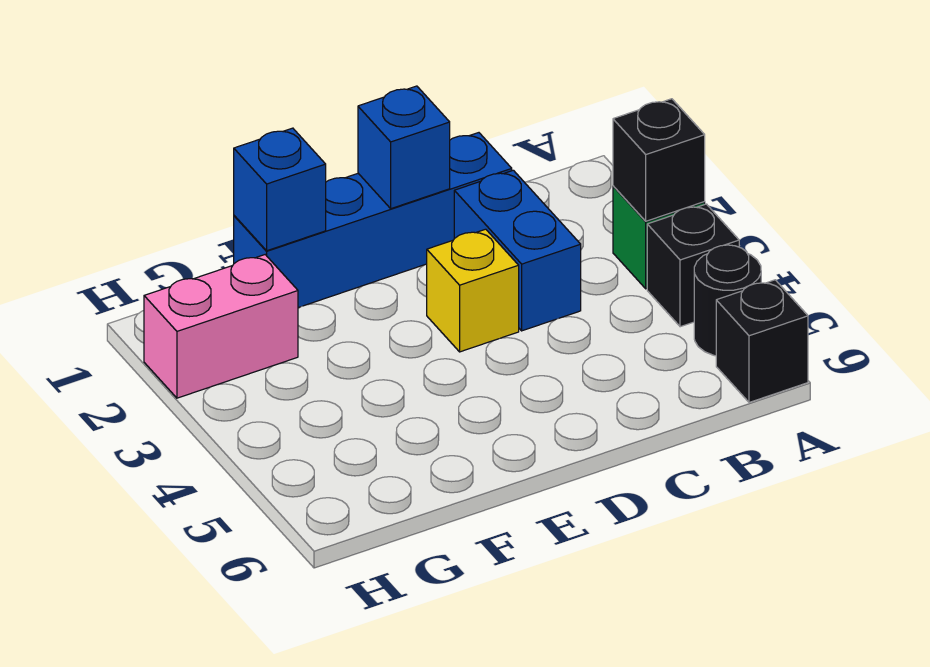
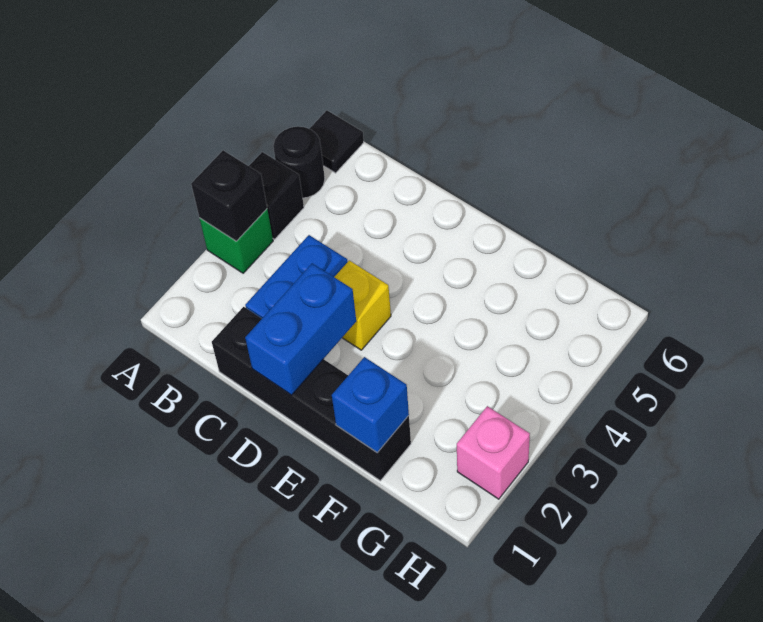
black 1x1 brick [716,280,808,402] -> black 1x1 tile [309,110,364,173]
blue 1x4 brick [234,133,512,308] -> black 1x4 brick [212,307,411,481]
blue 1x1 brick [358,86,450,209] -> blue 1x2 brick [245,263,356,395]
pink 1x2 brick [144,255,298,398] -> pink 1x1 brick [457,406,530,499]

